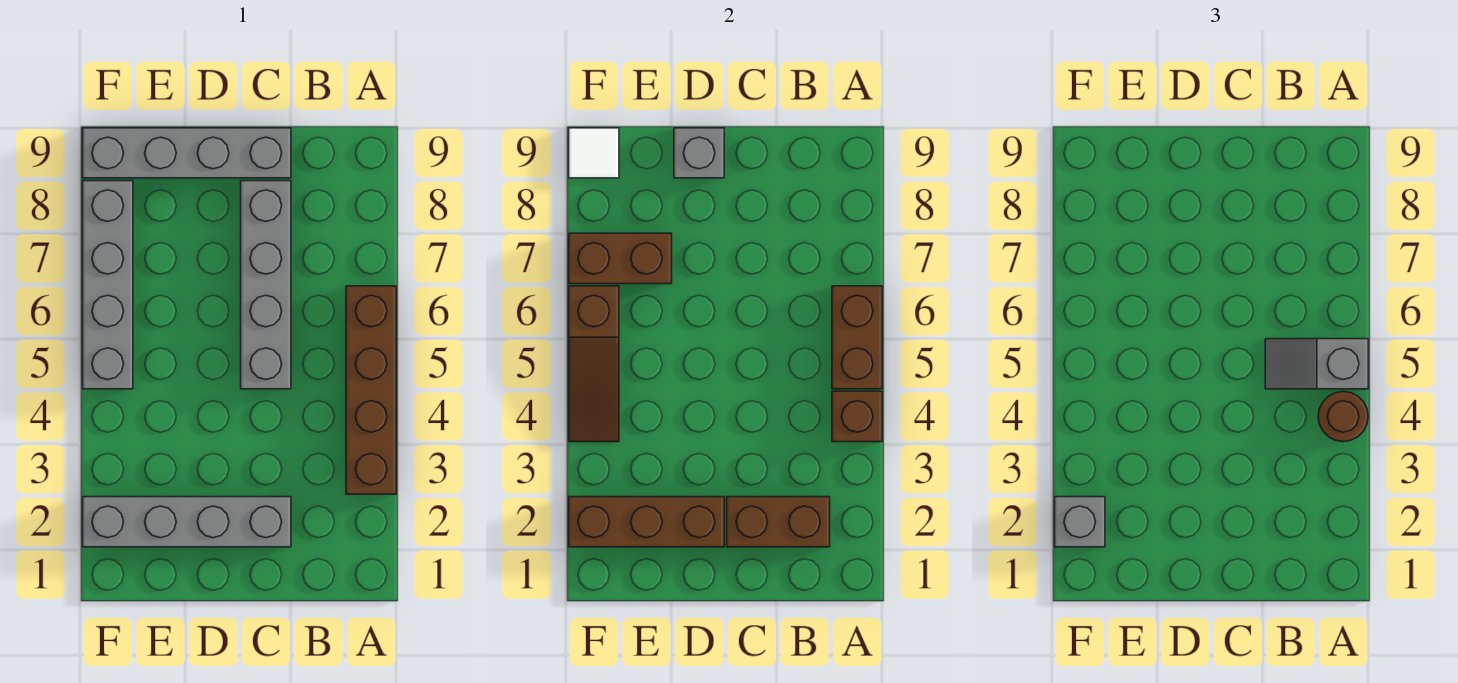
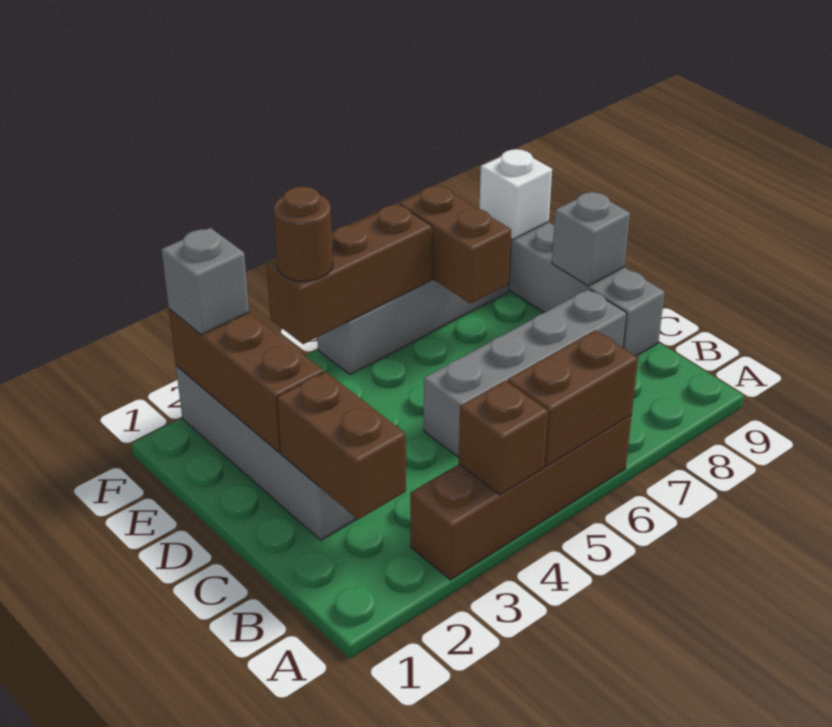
brown 1x1 round brick [1318,391,1368,442] -> brown 1x1 round brick moved to [274,187,333,281]
grey 1x2 slope [1265,339,1368,389] -> none
brown 1x3 slope [569,286,619,442] -> brown 1x3 brick [267,204,432,344]
white 1x1 tile [569,128,619,178] -> white 1x1 brick [480,149,552,239]

